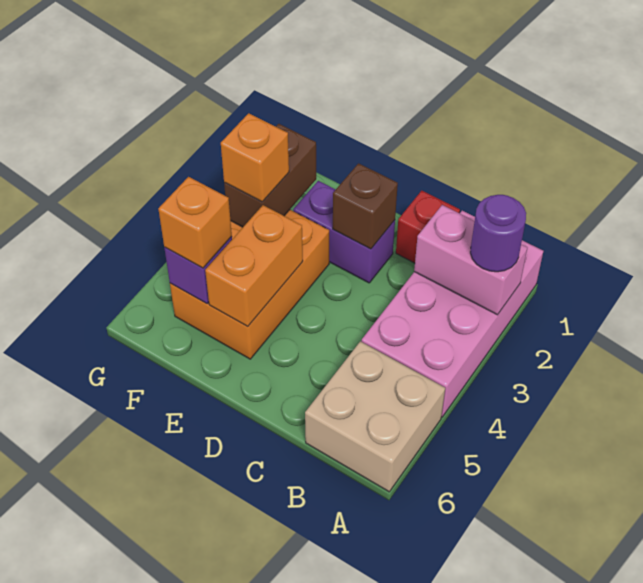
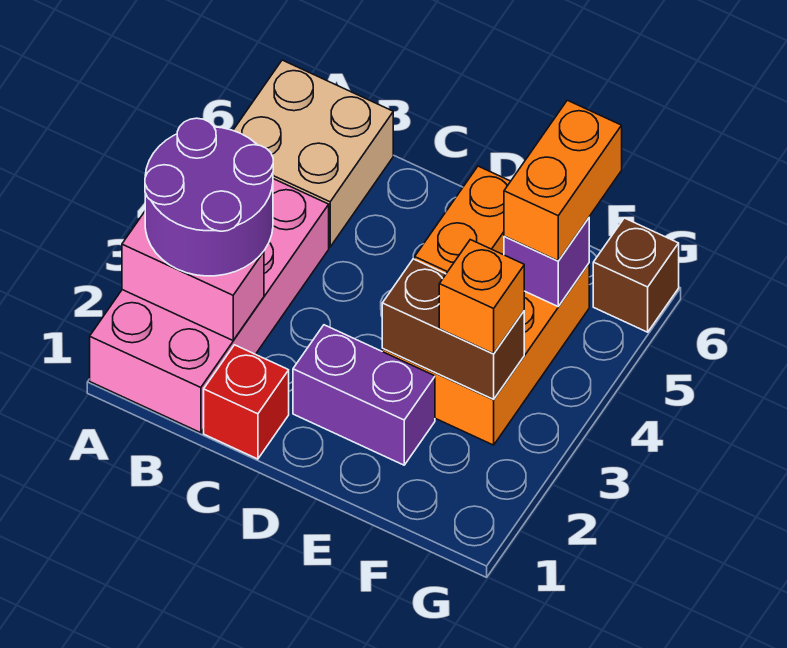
purple 1x1 round brick [470,195,526,272] -> purple 2x2 round brick [145,118,273,276]
brown 1x1 brick [333,163,398,249] -> brown 1x1 brick moved to [593,218,679,332]
brown 1x2 brick [224,124,316,227] -> brown 1x2 brick turned to [382,259,524,399]
orange 1x1 brick [158,177,232,268] -> orange 1x2 brick [504,100,622,261]

